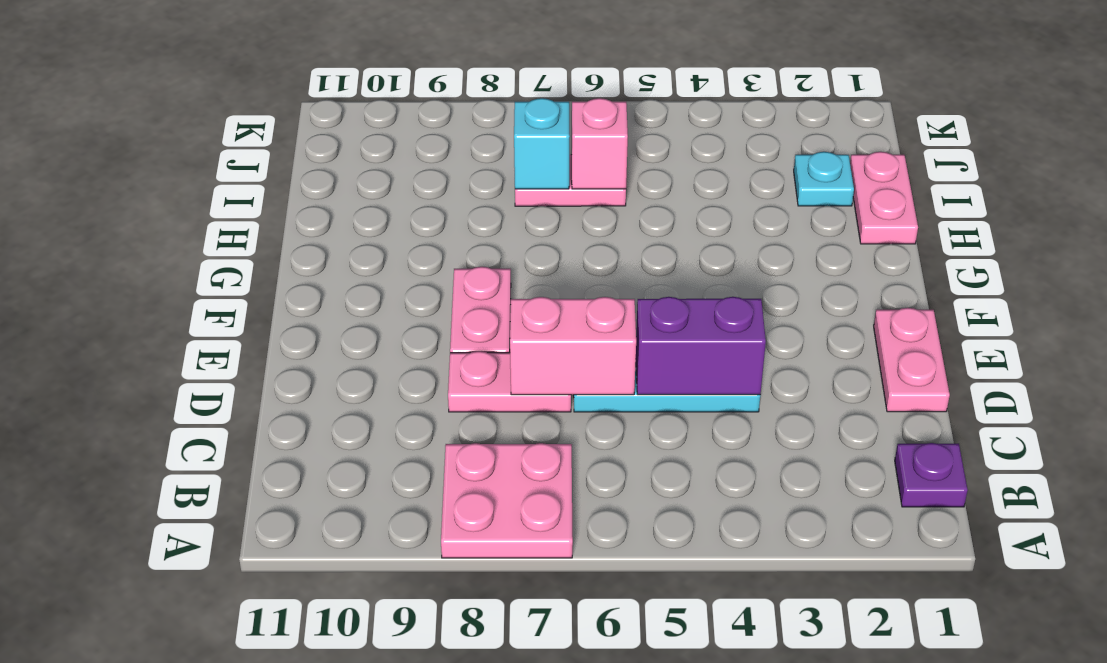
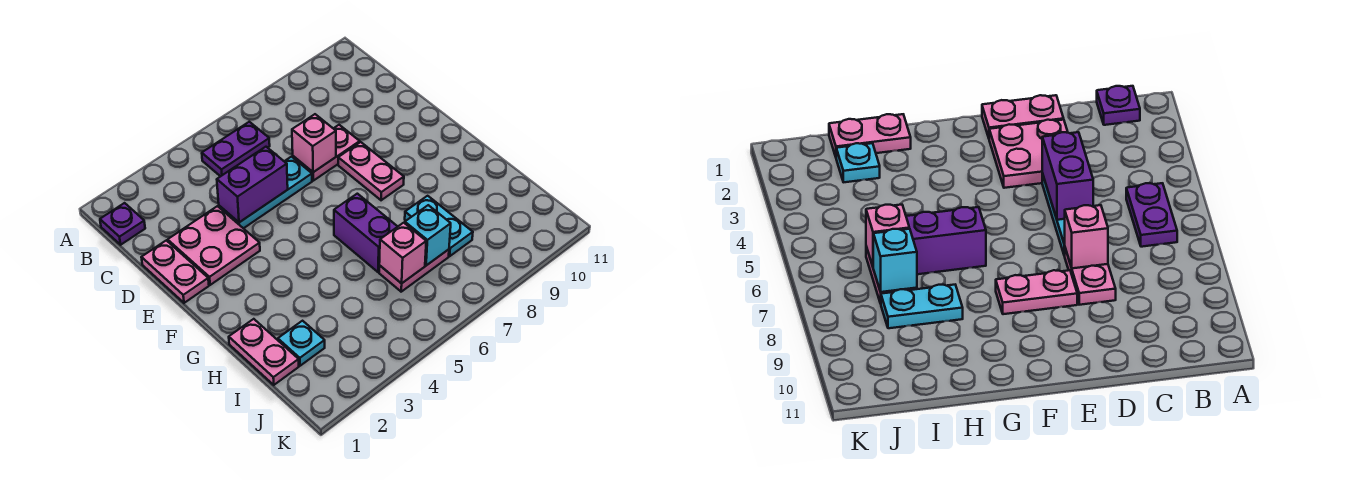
pink 2x2 plate [441,443,573,558] -> pink 2x2 plate moved to [168,206,260,285]
none -> purple 1x2 plate [202,122,270,176]
pink 1x2 brick [510,297,636,395] -> pink 1x1 brick [292,114,336,172]
none -> purple 1x2 brick [334,194,398,272]
none -> cyan 1x2 plate [405,196,473,256]

